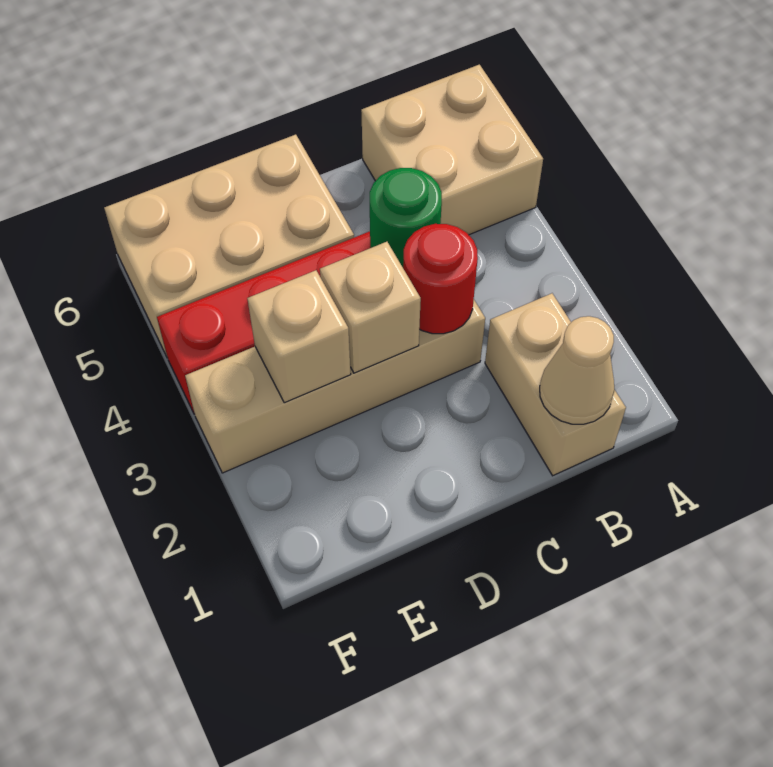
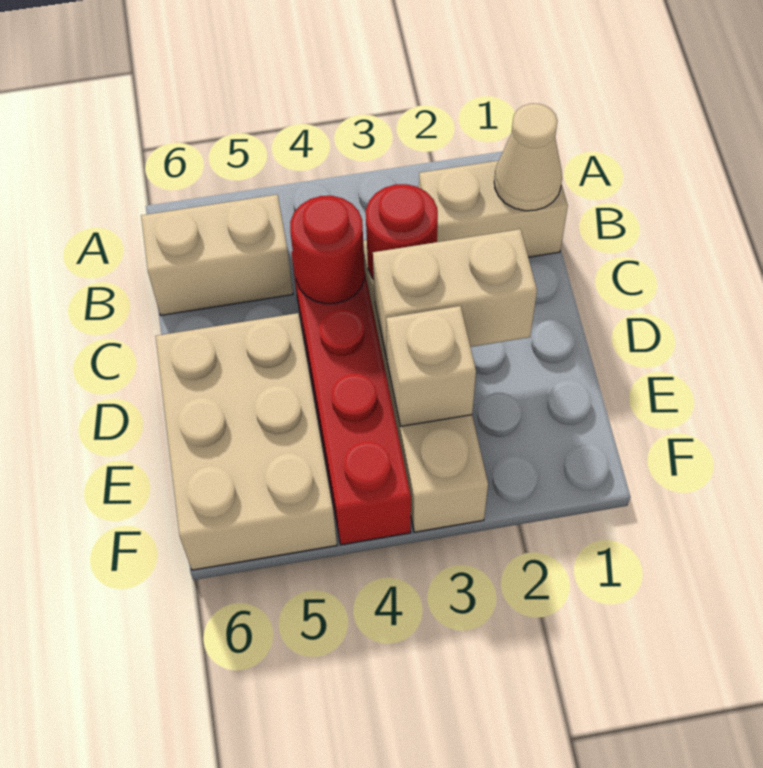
tan 2x2 brick [361,65,543,235] -> tan 1x2 brick [141,195,293,315]
green 1x1 round brick [370,168,442,267] -> red 1x1 round brick [290,196,365,304]
tan 1x1 brick [320,242,421,373] -> tan 1x2 brick [373,229,537,359]

